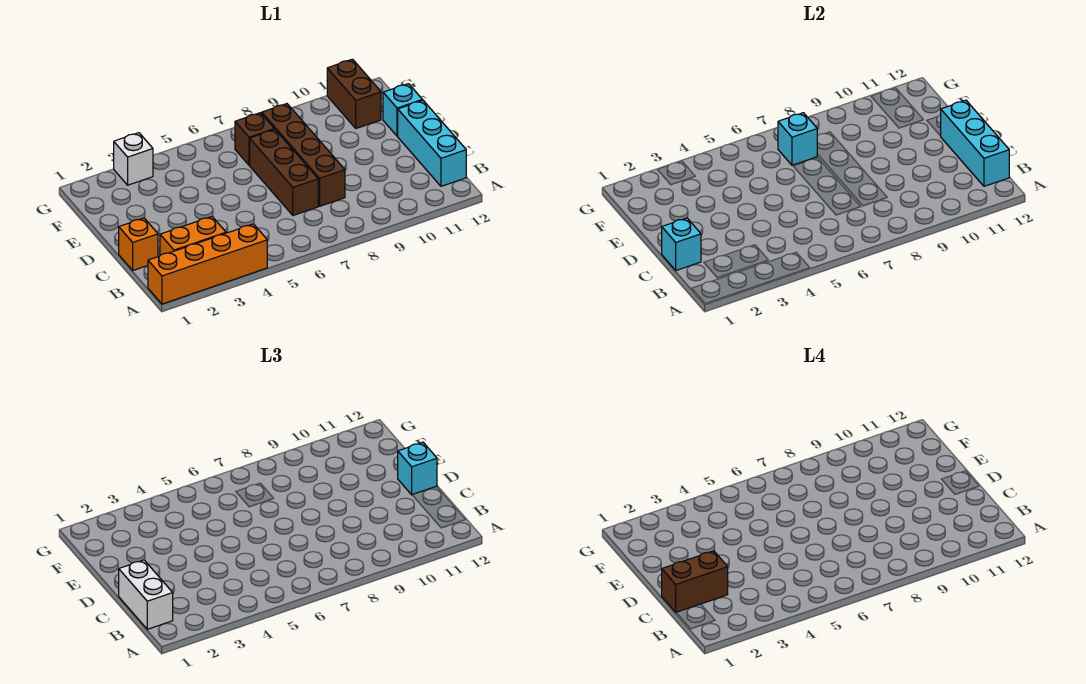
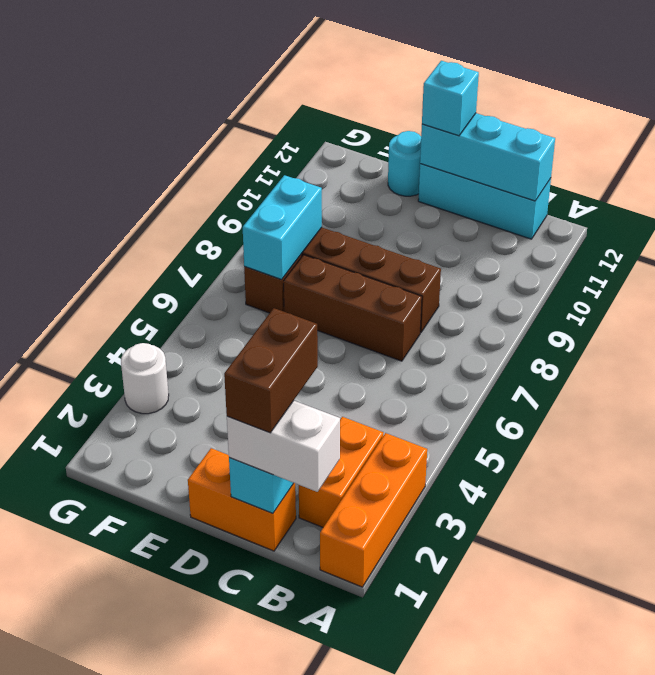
orange 1x4 brick [148,224,267,304] -> orange 1x3 brick [320,433,427,587]
orange 1x1 brick [119,218,158,270] -> orange 1x2 brick [188,448,296,551]
cyan 1x1 brick [383,84,422,136] -> cyan 1x1 round brick [388,131,421,196]
cyan 1x1 brick [778,113,817,165] -> cyan 1x2 brick [243,175,322,280]
brown 1x2 brick [327,59,381,128] -> none
white 1x1 brick [114,133,153,185] -> white 1x1 round brick [121,343,169,414]

